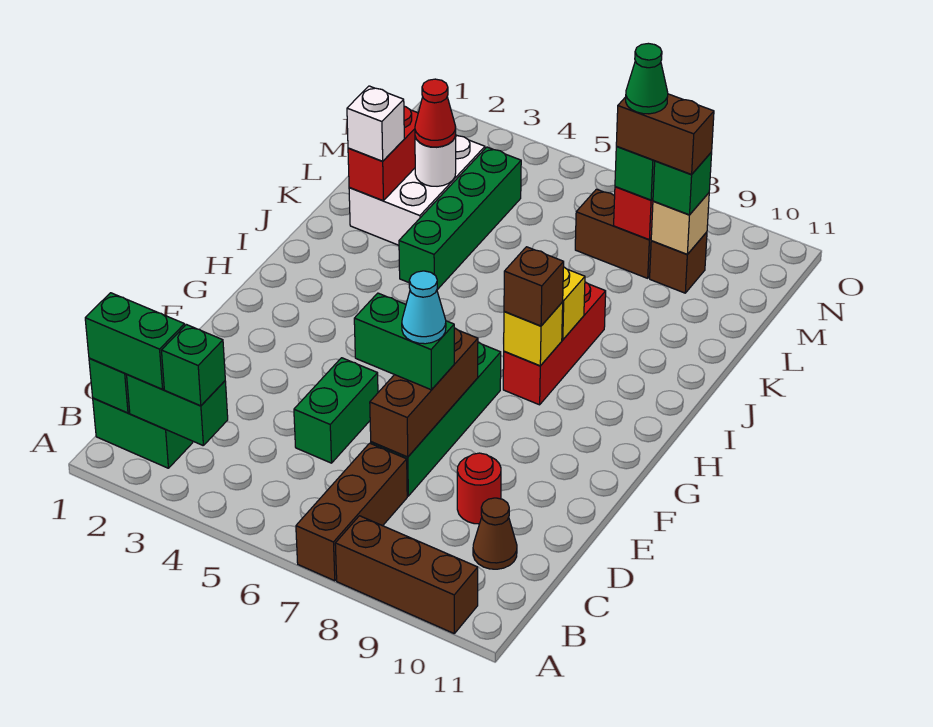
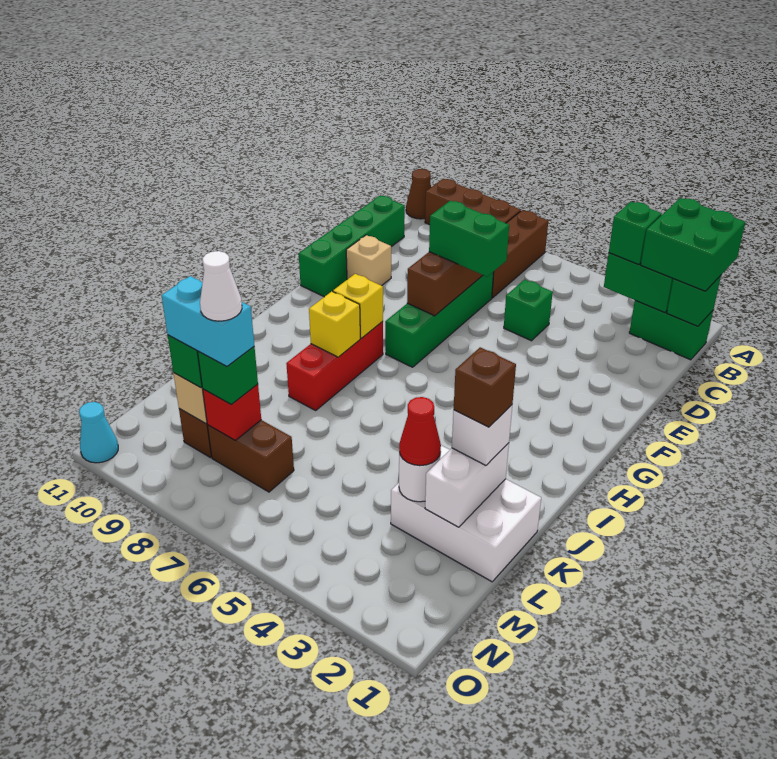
green 1x2 brick [85,293,185,389] -> green 2x2 brick [641,198,745,291]
brown 1x1 cone [473,498,517,569] -> brown 1x1 cone moved to [406,169,431,219]
green 1x2 brick [294,358,378,463] -> green 1x1 brick [504,279,553,341]
red 1x1 round brick [457,453,501,524] -> none
cyan 1x1 cone [402,271,446,344] -> cyan 1x1 cone moved to [79,402,118,463]
none -> tan 1x1 brick [346,235,391,286]
brown 1x1 brick [504,247,564,326] -> brown 1x1 brick moved to [454,347,516,427]
green 1x4 brick [399,147,521,290] -> green 1x4 brick moved to [299,195,405,297]
white 2x3 brick [349,135,485,245] -> white 2x3 brick turned to [391,445,541,582]
red 1x2 brick [348,106,418,201] -> white 1x2 brick [425,443,509,527]
brown 1x2 brick [616,94,714,174] -> cyan 1x2 brick [162,276,254,367]
green 1x1 cone [626,43,668,114] -> white 1x1 cone [200,251,242,321]

